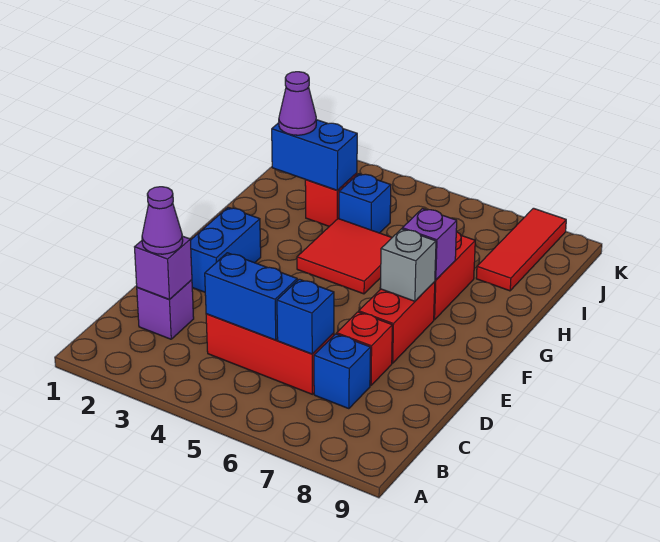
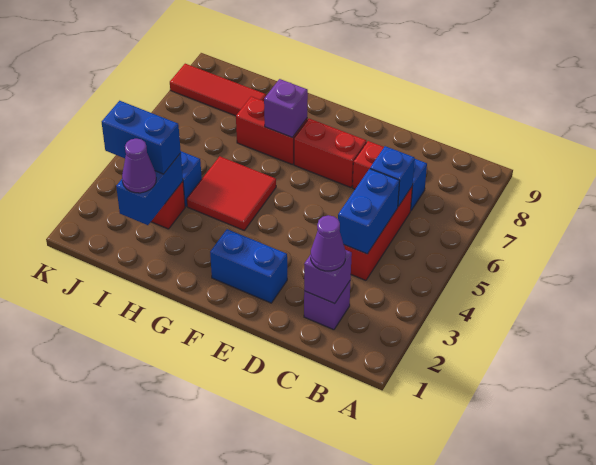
grey 1x1 brick [380,229,436,301] -> none
none -> blue 1x2 brick [102,101,181,174]

